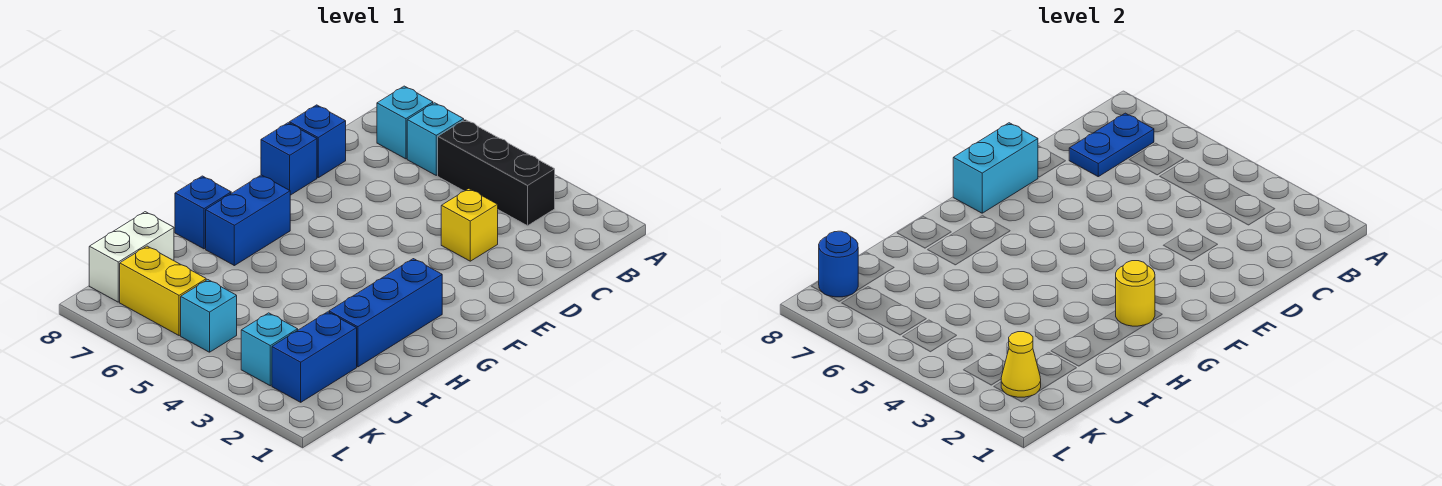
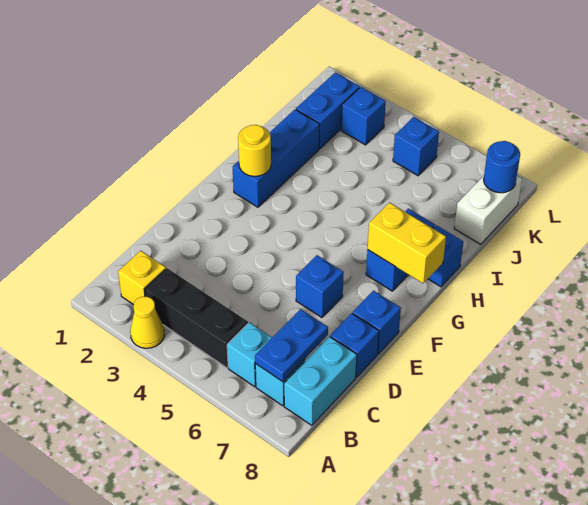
yellow 1x1 brick [441,189,498,261] -> yellow 1x1 brick moved to [118,251,166,304]
none -> blue 1x1 brick [296,255,344,318]
cyan 1x2 brick [953,123,1038,213] -> cyan 1x2 brick moved to [284,336,357,426]
yellow 1x1 cone [1001,332,1041,397] -> yellow 1x1 cone moved to [130,296,164,348]
cyan 1x1 brick [241,313,298,386] -> blue 1x1 brick [341,87,386,145]
cyan 1x1 brick [181,280,237,352] -> blue 1x1 brick [393,117,439,176]
yellow 1x2 brick [120,246,206,336] -> yellow 1x2 brick moved to [368,203,446,283]

